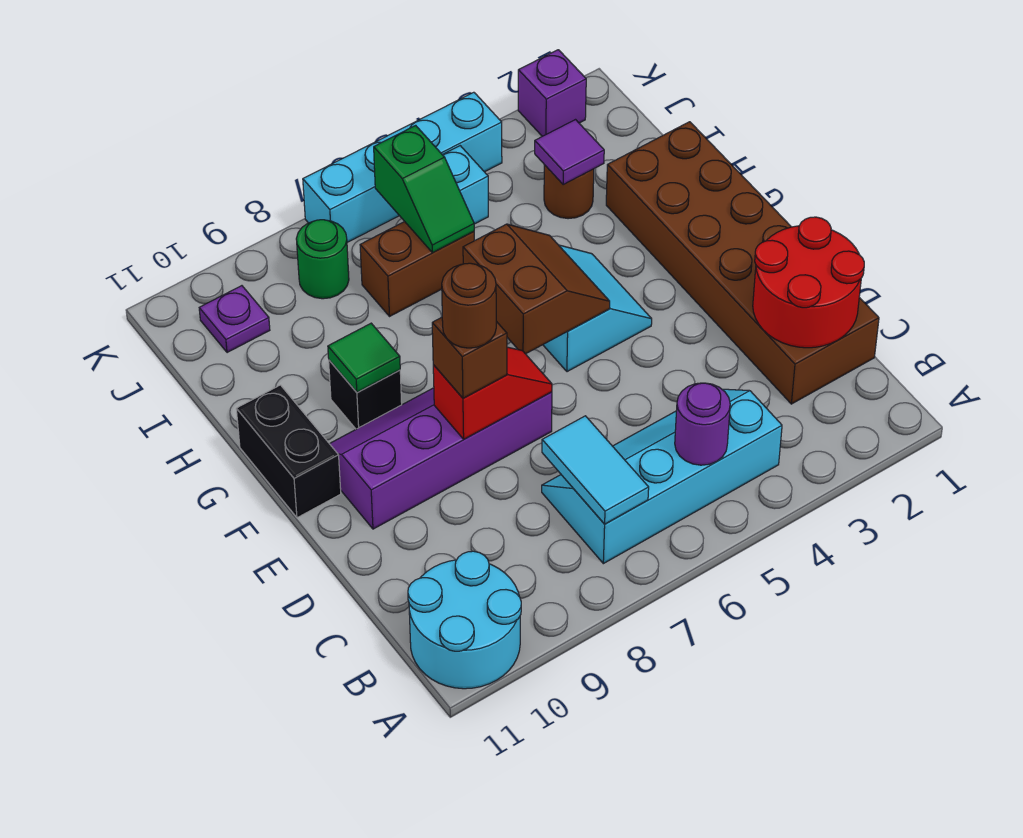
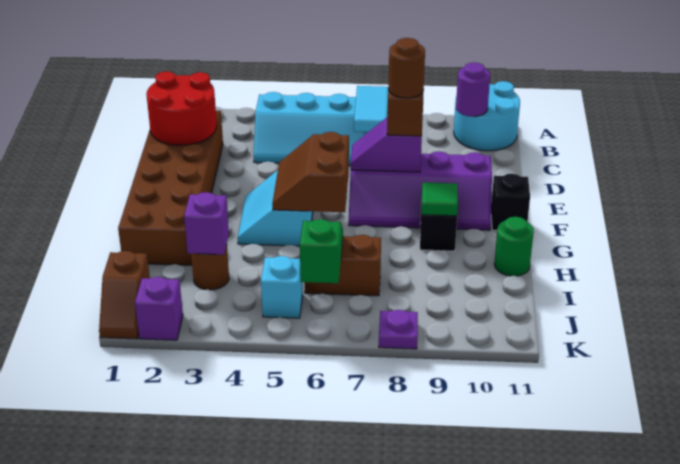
purple 1x1 round brick [675,383,730,465] -> purple 1x1 round brick moved to [456,62,490,117]
red 1x2 slope [433,347,552,439] -> purple 1x2 slope [351,117,422,172]
black 1x2 brick [236,385,341,518] -> black 1x1 brick [491,174,530,230]
purple 1x1 tile [535,120,604,184] -> purple 1x1 brick [184,192,229,255]
none -> brown 1x2 slope [99,251,150,339]
green 1x1 round brick [296,220,349,299] -> green 1x1 round brick moved to [494,217,534,276]
purple 1x1 plate [199,286,270,353] -> purple 1x1 plate moved to [379,310,418,349]
cyan 1x4 brick [303,92,502,242] -> none

